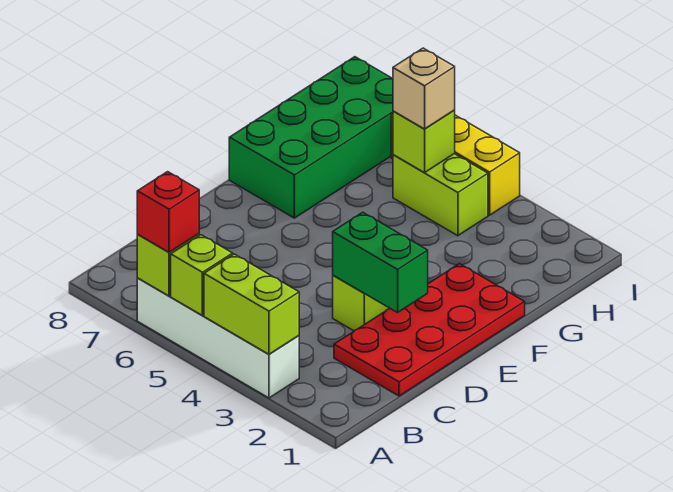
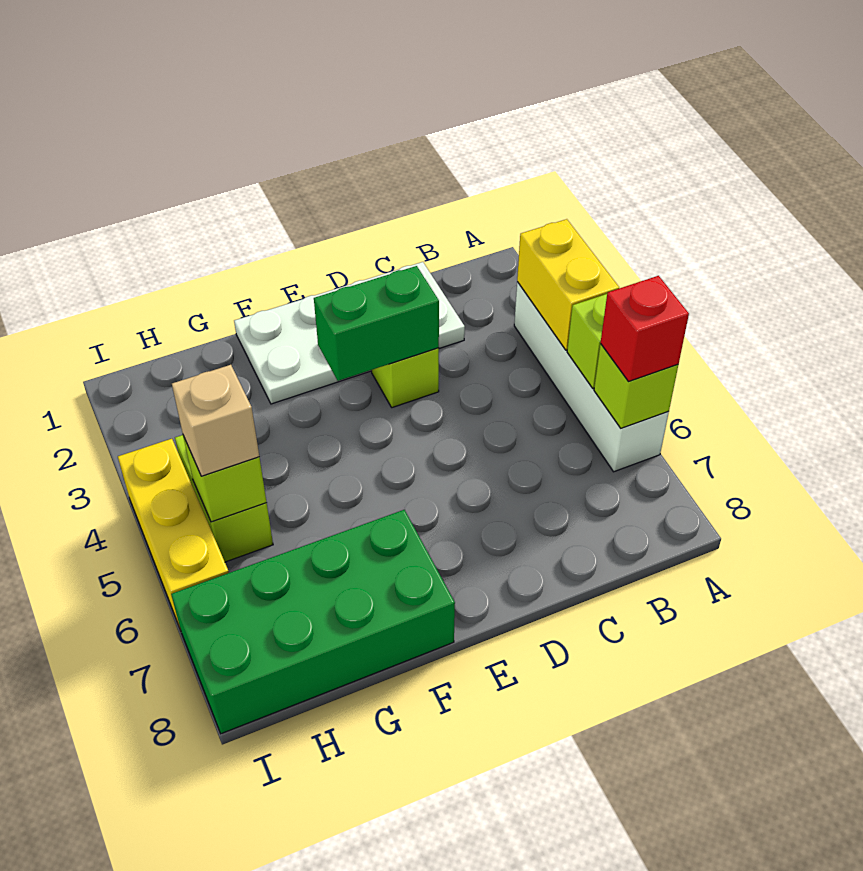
lime 1x2 brick [204,254,299,354] -> yellow 1x2 brick [517,219,619,350]
red 2x4 plate [334,264,525,396] -> white 2x4 plate [234,262,465,404]
green 1x2 brick [333,212,428,313] -> green 1x2 brick turned to [314,266,439,381]

